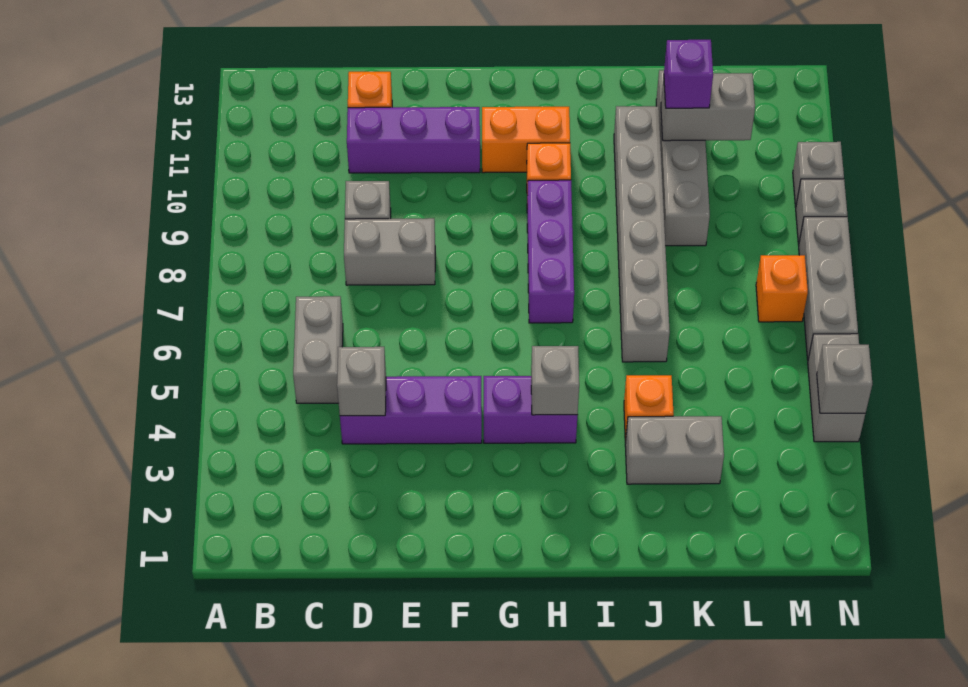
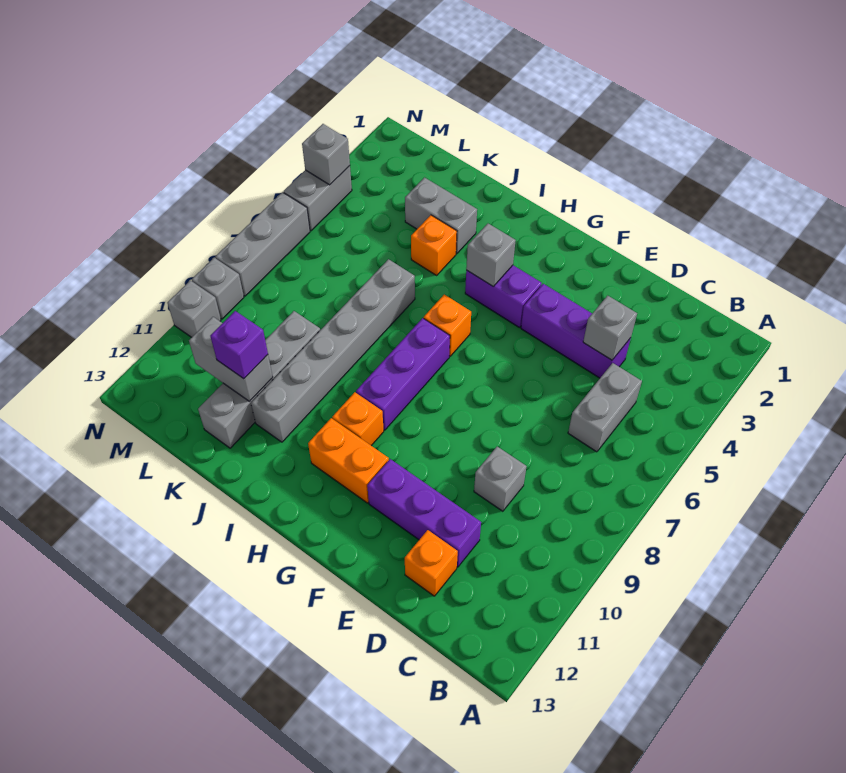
grey 1x2 brick [344,218,435,285] -> none
orange 1x1 brick [756,255,808,322] -> orange 1x1 brick moved to [424,295,471,356]

